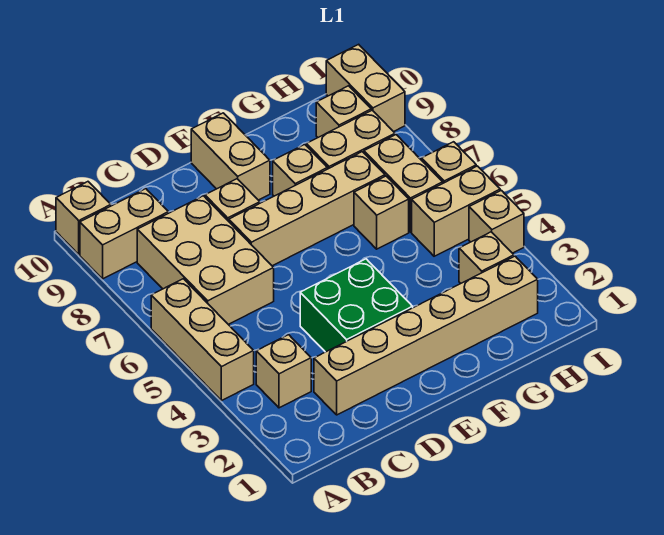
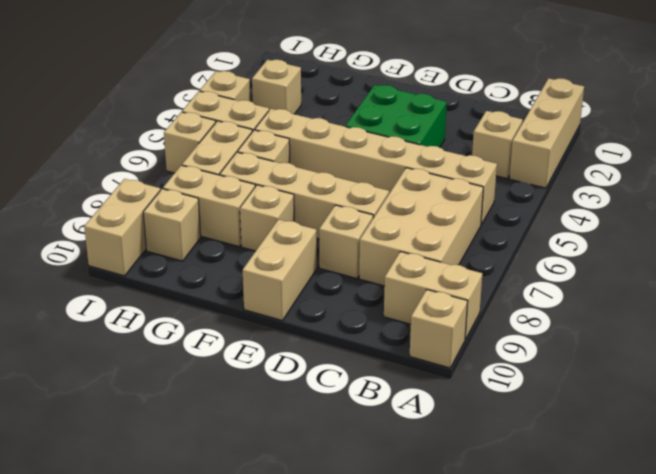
tan 1x3 brick [151,279,254,401] -> tan 1x3 brick moved to [509,78,584,188]
tan 1x6 brick [314,256,538,415] -> tan 1x6 brick moved to [255,109,497,225]

